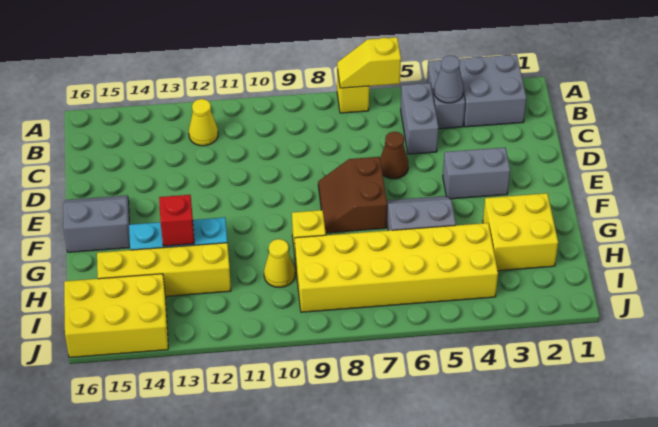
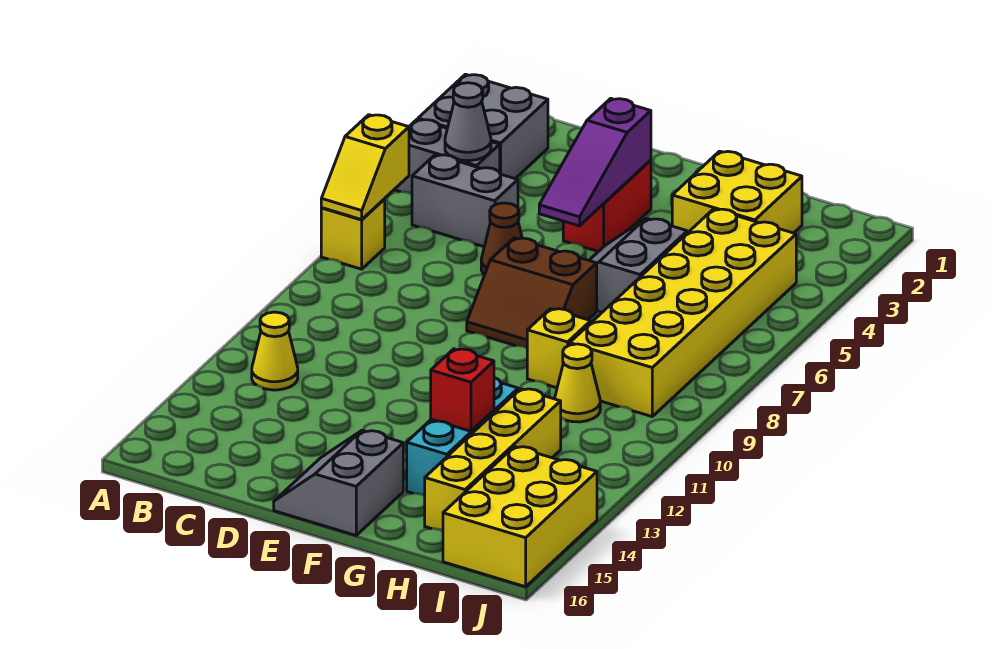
grey 1x2 brick [443,148,510,199] -> red 1x2 brick [563,160,651,251]
none -> purple 1x3 slope [539,98,651,226]

